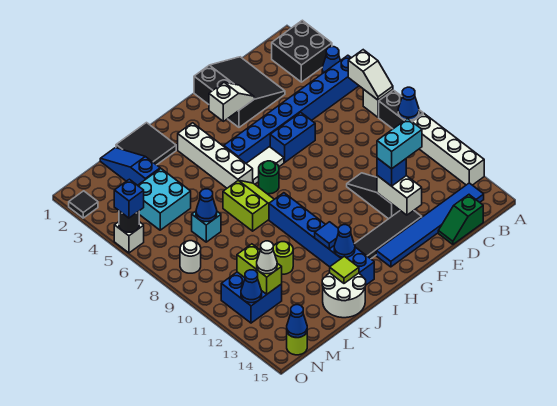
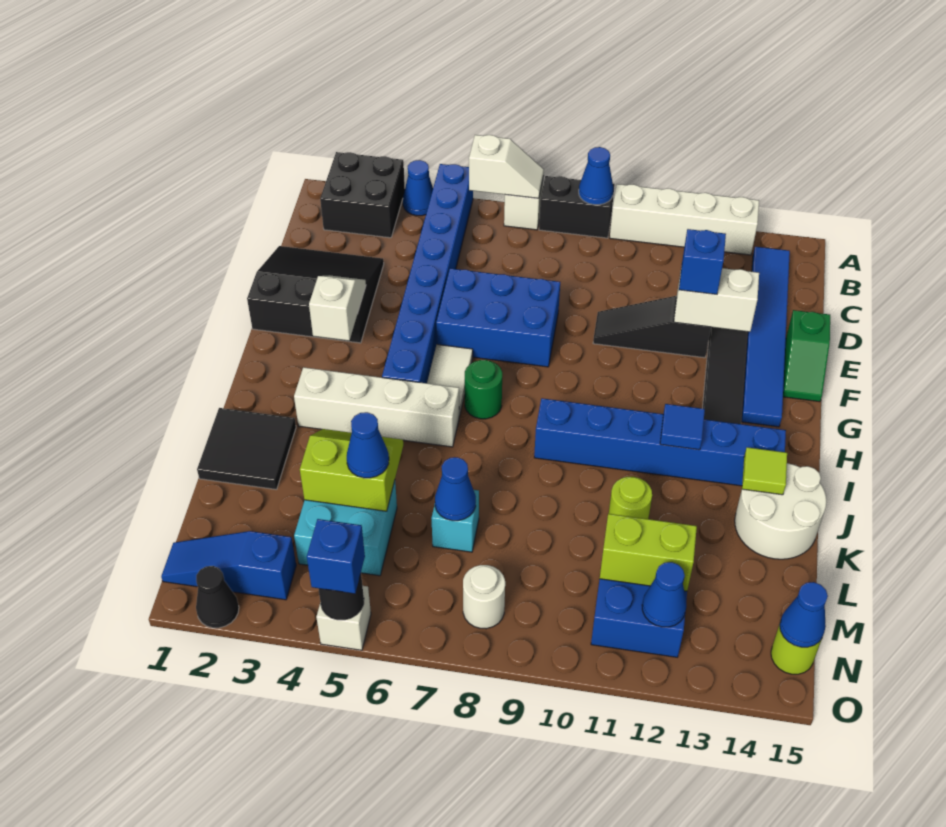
green 1x2 slope [438,195,483,244] -> green 1x2 slope moved to [783,310,830,402]
cyan 1x2 brick [377,119,422,169] -> none
blue 1x2 brick [270,112,315,162] -> blue 2x3 brick [436,268,560,367]
lime 2x2 slope [223,180,274,231] -> lime 2x2 slope moved to [300,429,403,511]
blue 1x1 cone [334,225,355,257] -> blue 1x1 cone moved to [347,412,389,478]
blue 1x3 slope [100,148,160,185] -> blue 1x3 slope moved to [161,531,296,600]
white 1x1 cone [257,241,277,274] -> none
black 1x1 tile [69,191,98,218] -> black 1x1 cone [196,566,239,628]

